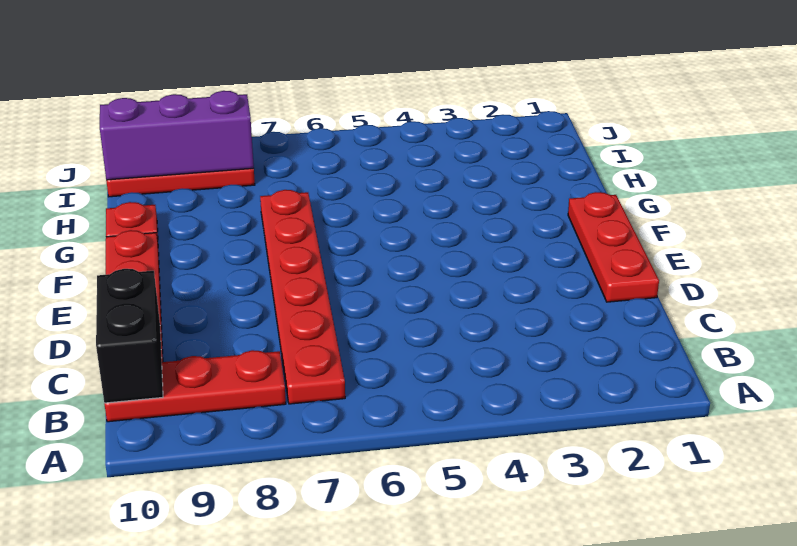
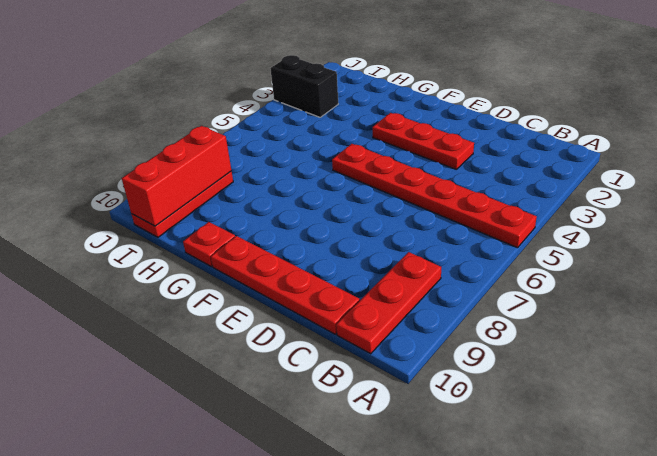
red 1x6 plate [260,190,345,404] -> red 1x6 plate moved to [332,144,537,248]
black 1x2 brick [96,269,163,403] -> black 1x2 brick moved to [270,55,338,117]
red 1x3 plate [568,192,659,302] -> red 1x3 plate moved to [373,113,474,170]
purple 1x3 brick [100,91,254,180] -> red 1x3 brick [122,126,231,226]

